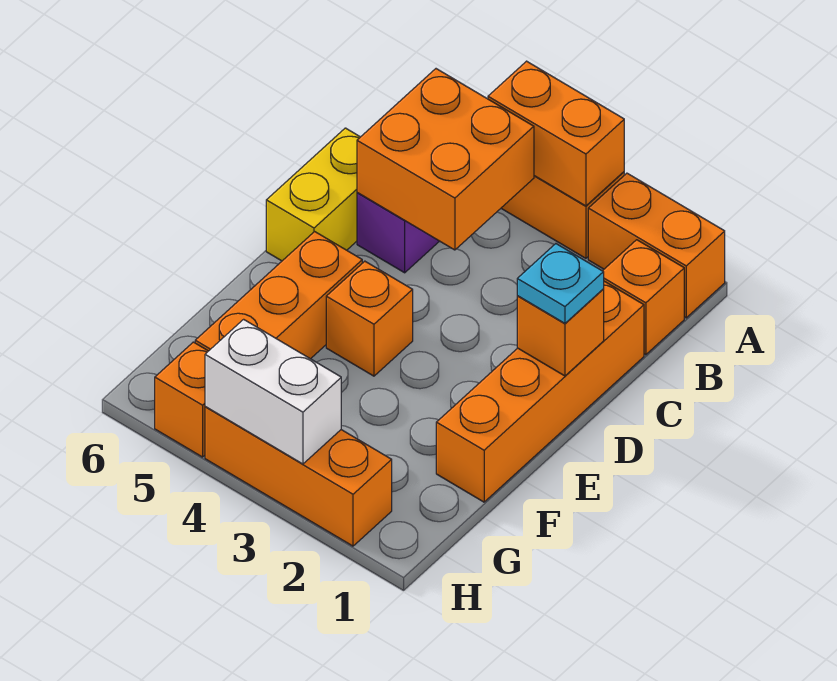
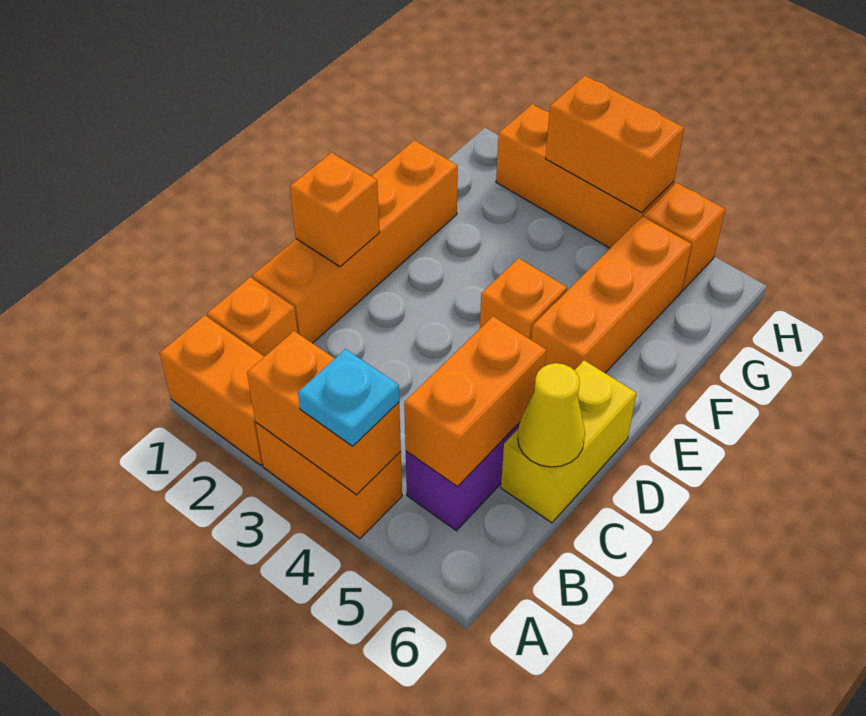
orange 2x2 brick [357,69,534,250] -> orange 1x2 brick [404,316,547,487]
none -> yellow 1x1 cone [518,363,585,467]
cyan 1x1 plate [517,244,604,323] -> cyan 1x1 plate moved to [298,349,399,446]
white 1x2 brick [205,319,341,464] -> orange 1x2 brick [546,75,684,212]

